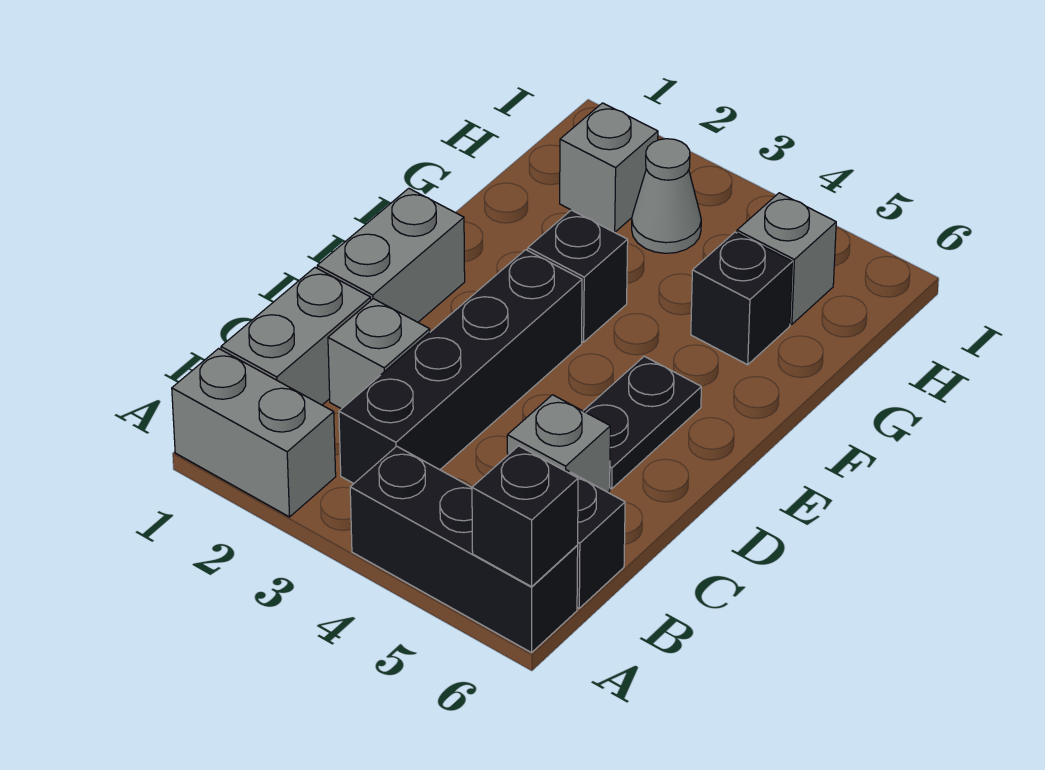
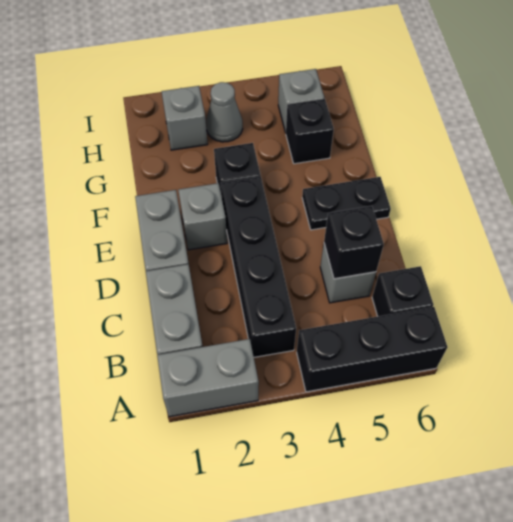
black 1x1 brick [472,446,578,587] -> black 1x1 brick moved to [324,206,384,279]
grey 1x1 brick [328,299,430,409] -> grey 1x1 brick moved to [178,183,227,250]
black 1x2 plate [584,356,701,489] -> black 1x2 plate turned to [302,177,391,230]

